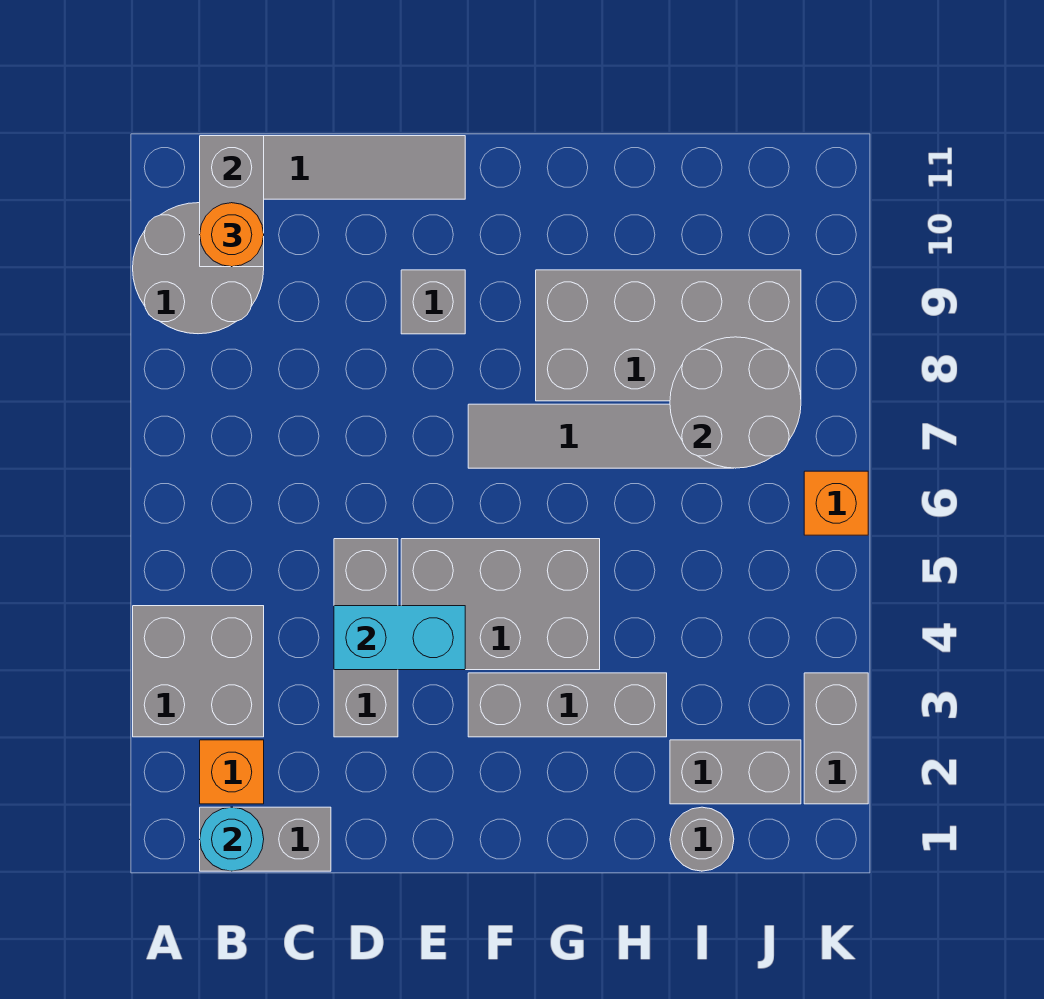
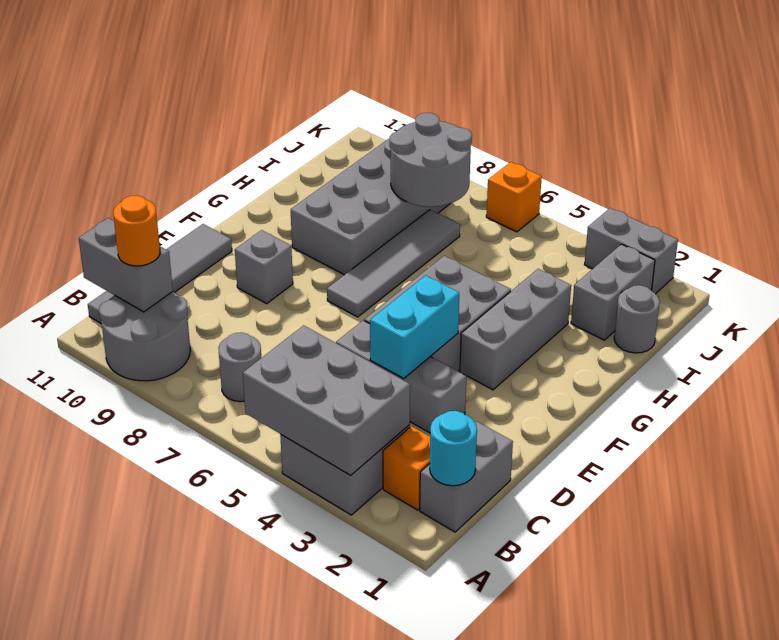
none -> grey 2x3 brick [243,325,410,475]
none -> grey 1x1 round brick [218,332,261,402]

